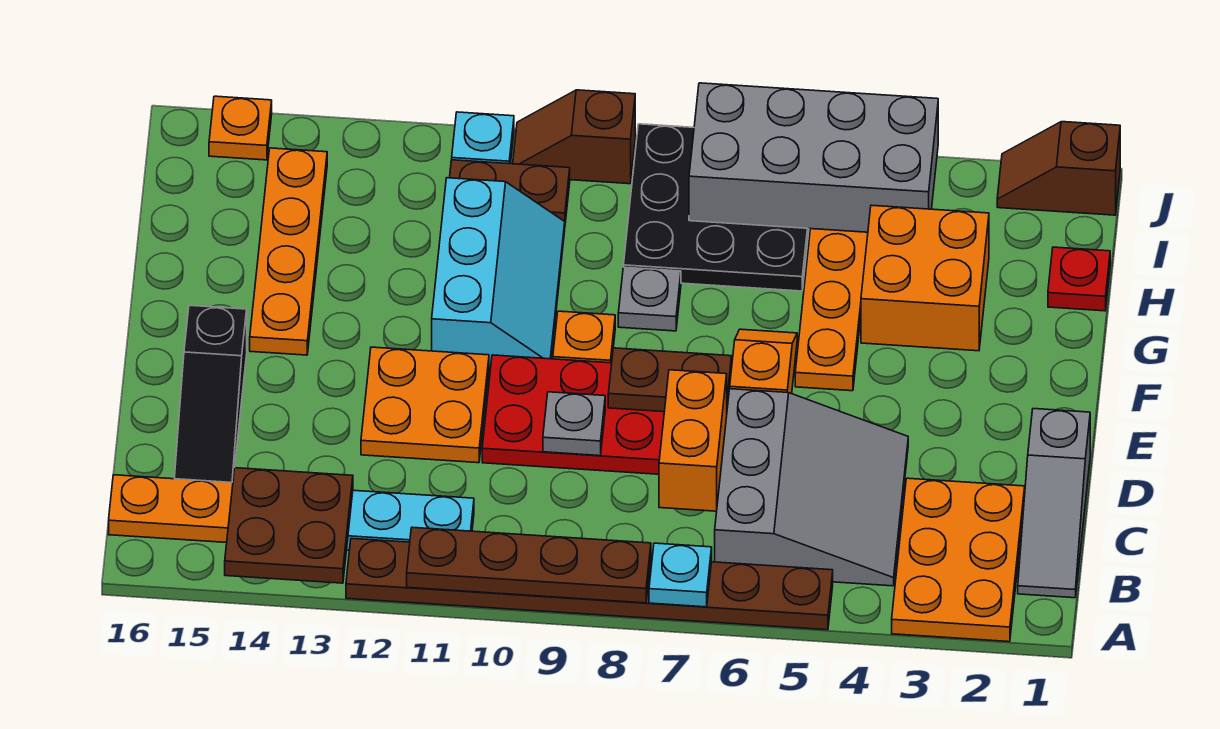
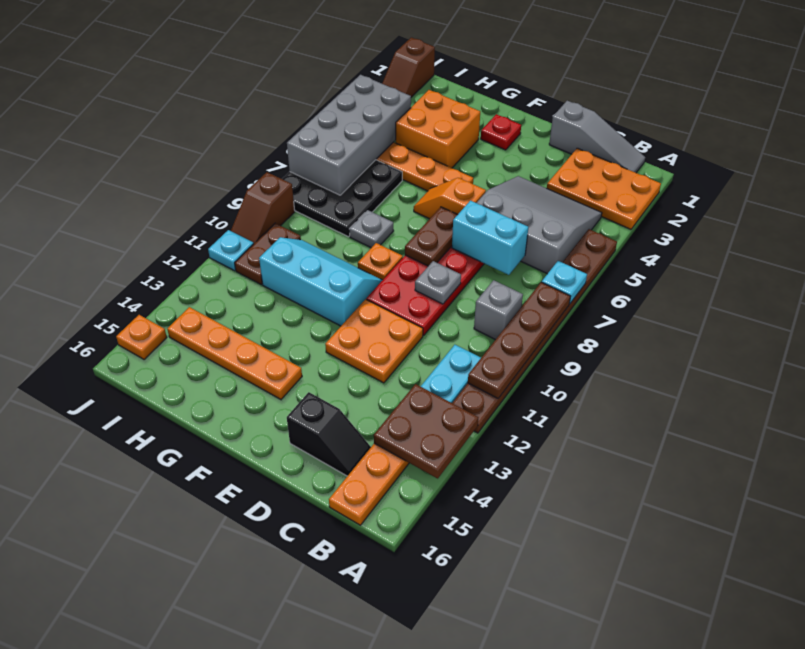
none -> grey 1x1 brick [474,280,523,340]
orange 1x2 brick [659,370,727,511] -> cyan 1x2 brick [452,201,528,275]
black 1x3 slope [174,305,247,483] -> black 1x2 slope [287,392,371,476]
red 1x1 plate [1048,247,1110,311] -> red 1x1 plate moved to [481,114,521,150]

